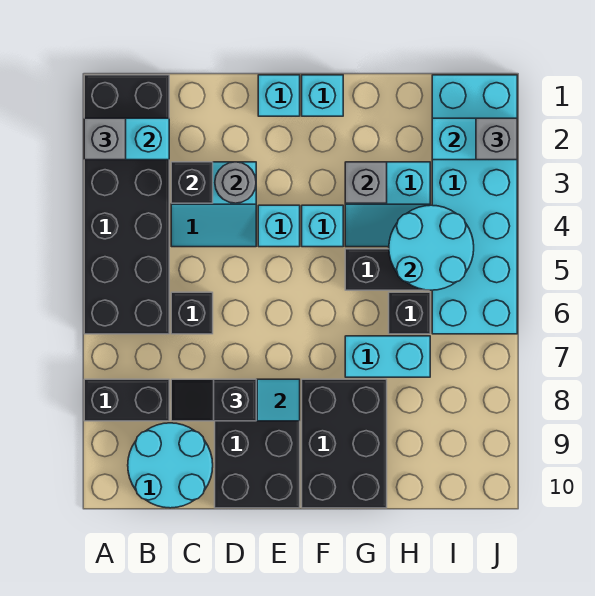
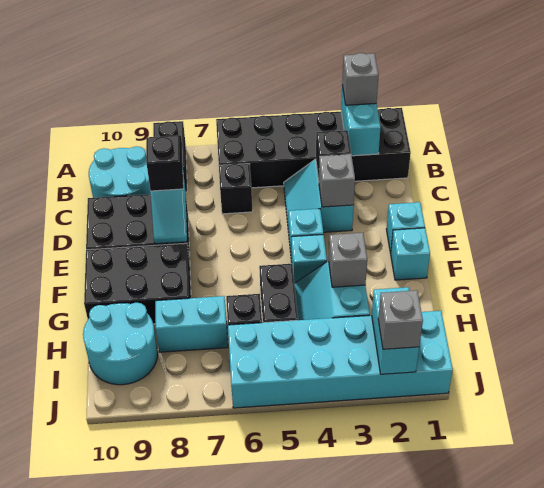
grey 1x1 round brick [215,162,256,203] -> grey 1x1 brick [319,155,355,207]
cyan 1x2 brick [345,336,430,377] -> cyan 1x2 brick turned to [155,296,228,352]
cyan 2x2 round brick [389,205,474,290] -> cyan 2x2 round brick moved to [83,303,158,385]

